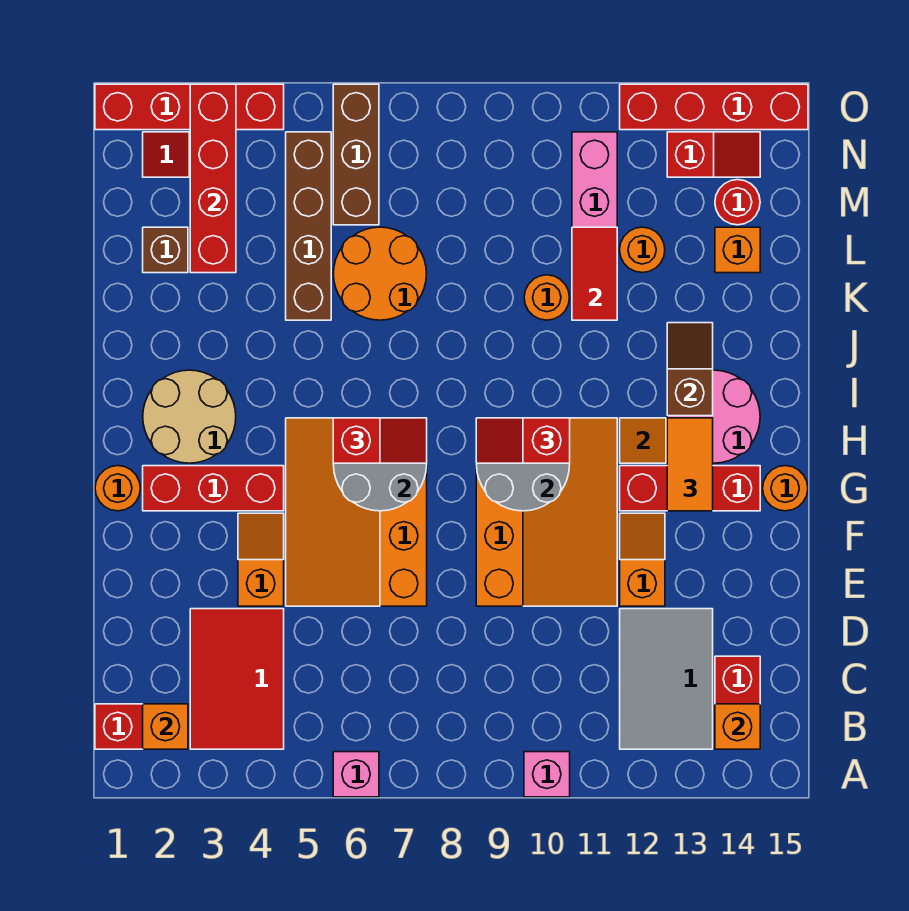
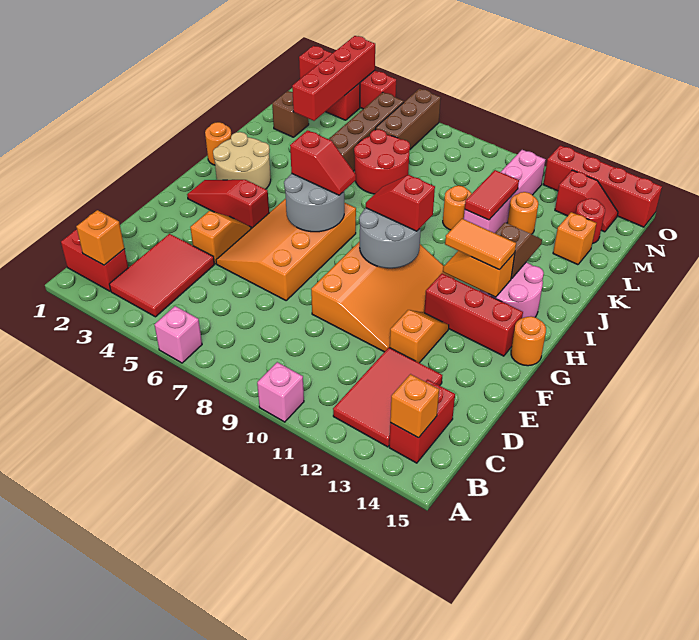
grey 2x3 tile [620,609,713,749] -> red 2x3 tile [333,347,442,447]
orange 1x1 round brick [95,466,140,511] -> orange 1x1 round brick moved to [205,122,232,165]
red 1x3 brick [143,466,284,511] -> red 1x3 slope [187,180,269,228]
orange 1x2 tile [667,418,713,511] -> orange 1x2 tile turned to [445,219,516,270]
orange 2x2 round brick [333,227,427,320] -> red 2x2 round brick [354,130,410,194]

